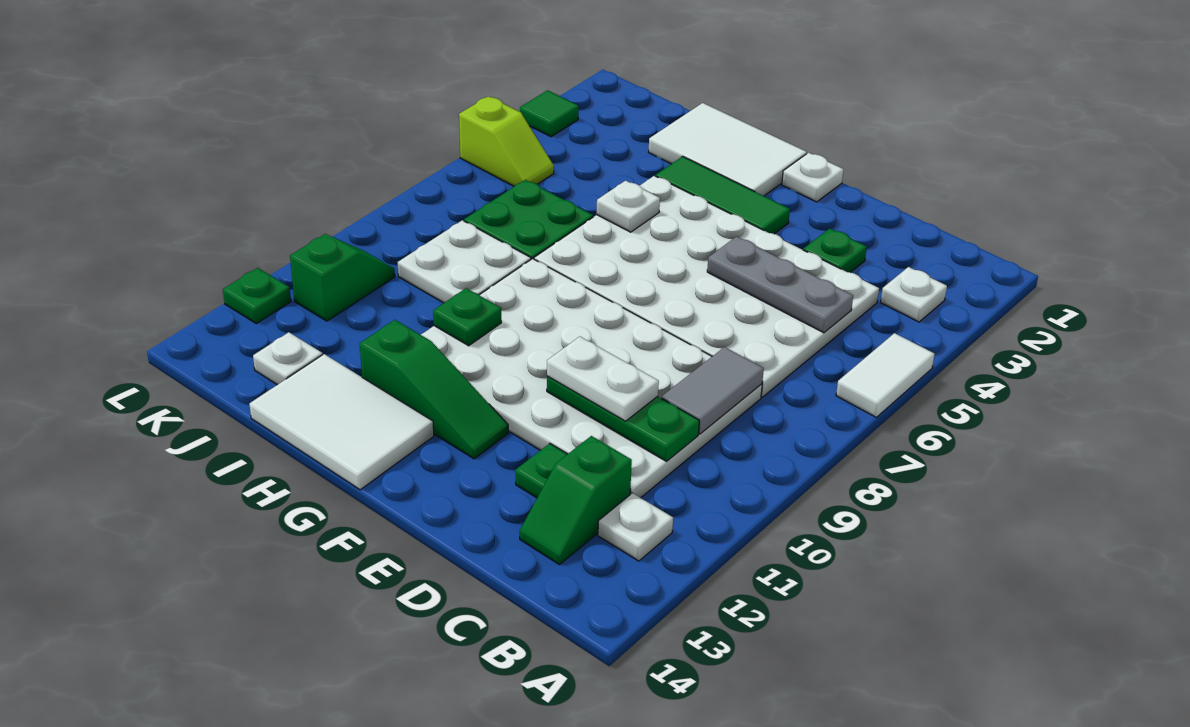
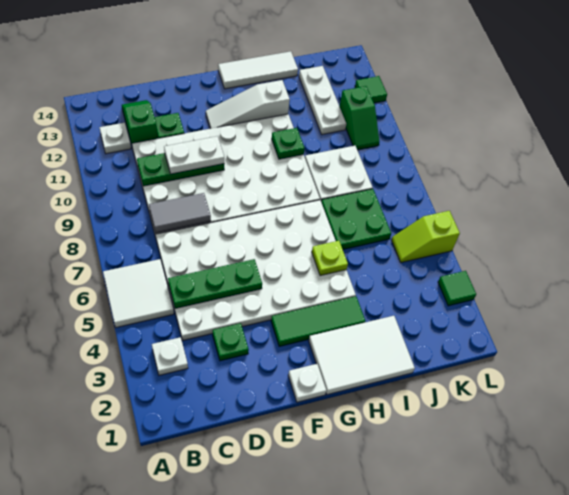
white 1x2 tile [836,333,934,417] -> white 2x2 tile [103,259,174,327]
grey 1x3 plate [707,237,853,333] -> green 1x3 plate [168,259,262,308]
grey 1x2 tile [661,347,764,434] -> grey 1x2 tile turned to [149,193,211,233]
green 1x3 slope [360,320,508,459] -> white 1x3 slope [206,80,290,129]
white 2x3 tile [249,354,434,490] -> white 1x3 tile [218,51,298,89]
white 1x1 plate [597,181,660,232] -> lime 1x1 plate [312,241,348,276]
white 1x1 plate [253,332,323,385] -> white 1x3 plate [299,66,346,135]
green 1x1 plate [223,268,291,324] -> green 1x1 tile [355,76,387,103]

